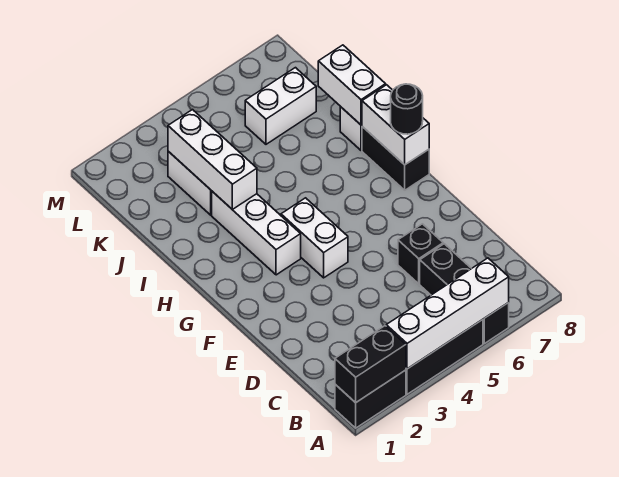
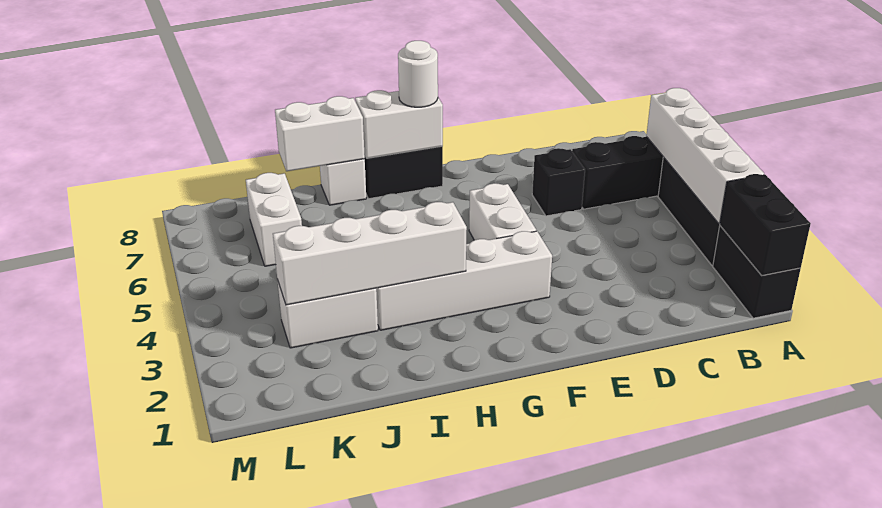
white 1x2 brick [281,198,348,278] -> white 1x2 brick turned to [469,183,536,240]
white 1x3 brick [212,191,301,275] -> white 1x4 brick [376,231,552,330]
black 1x1 round brick [391,84,423,134] -> white 1x1 round brick [398,41,438,107]
white 1x3 brick [168,110,257,209] -> white 1x4 brick [273,202,467,305]

